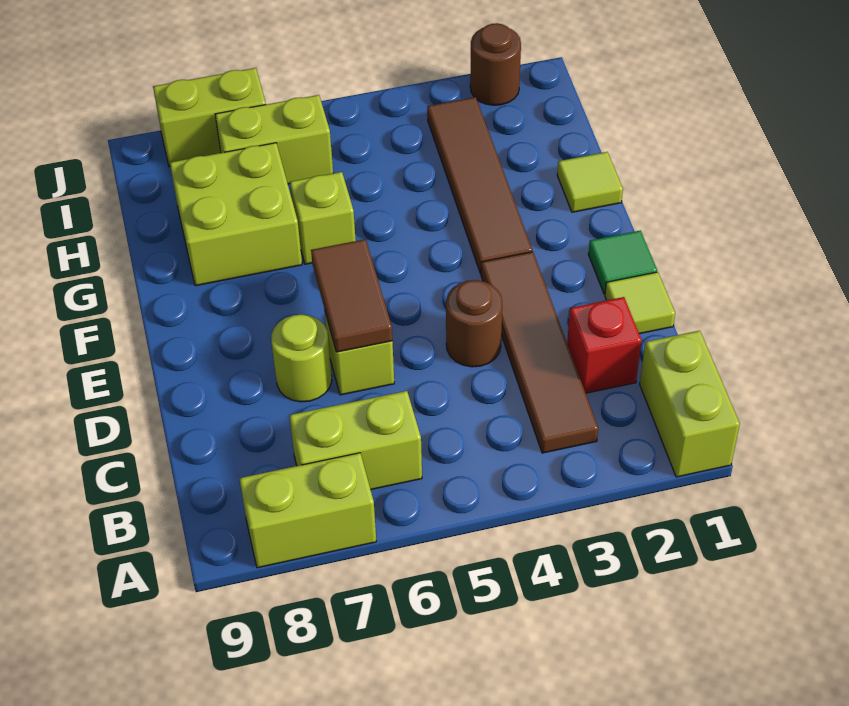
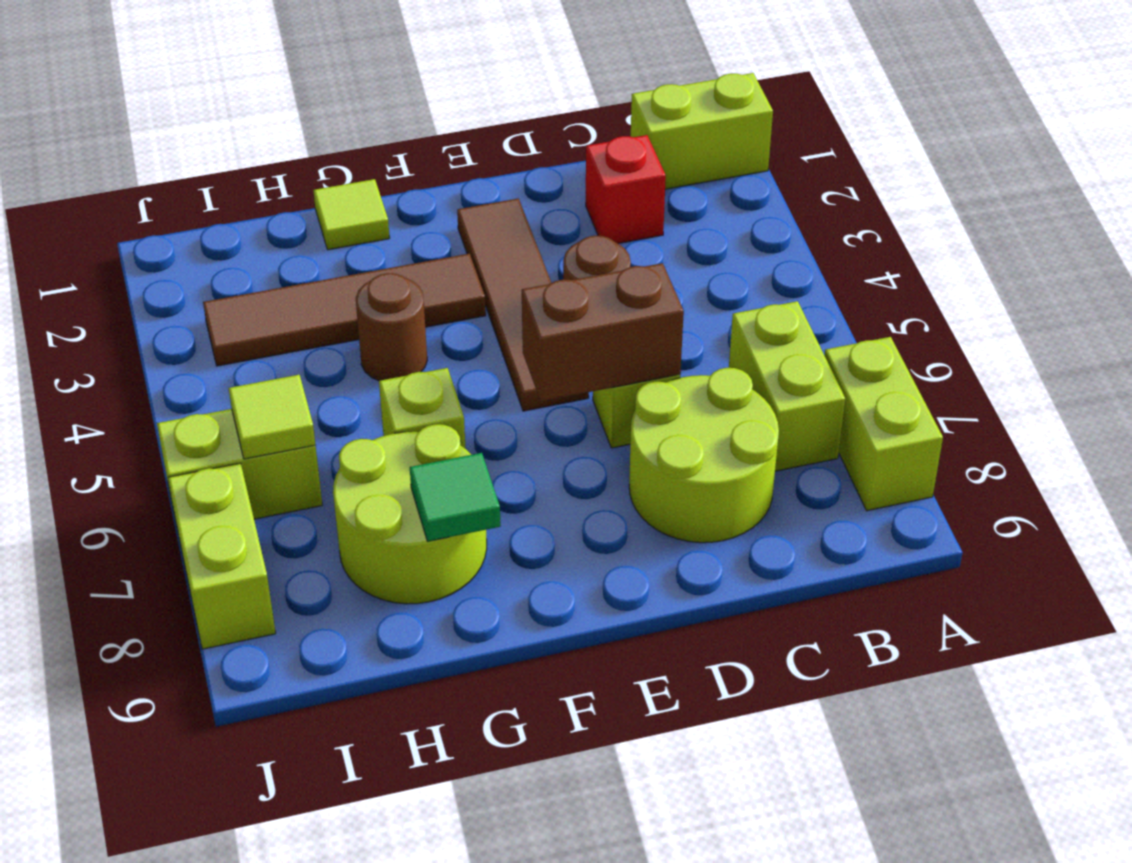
brown 1x4 tile [481,252,598,453] -> brown 1x4 tile turned to [457,198,589,411]
lime 1x1 tile [605,272,675,334] -> lime 1x1 tile moved to [229,375,315,459]
brown 1x2 tile [311,239,392,352] -> brown 1x2 brick [522,263,684,401]
lime 1x1 round brick [271,314,332,402] -> lime 2x2 round brick [629,368,779,543]
green 1x1 tile [588,231,657,294] -> green 1x1 tile moved to [410,453,501,541]
lime 2x2 brick [170,143,302,286] -> lime 2x2 round brick [333,424,487,604]
lime 1x2 brick [215,95,333,184] -> lime 1x2 brick turned to [157,409,322,519]
brown 1x1 round brick [470,23,521,105] -> brown 1x1 round brick moved to [356,273,427,381]

